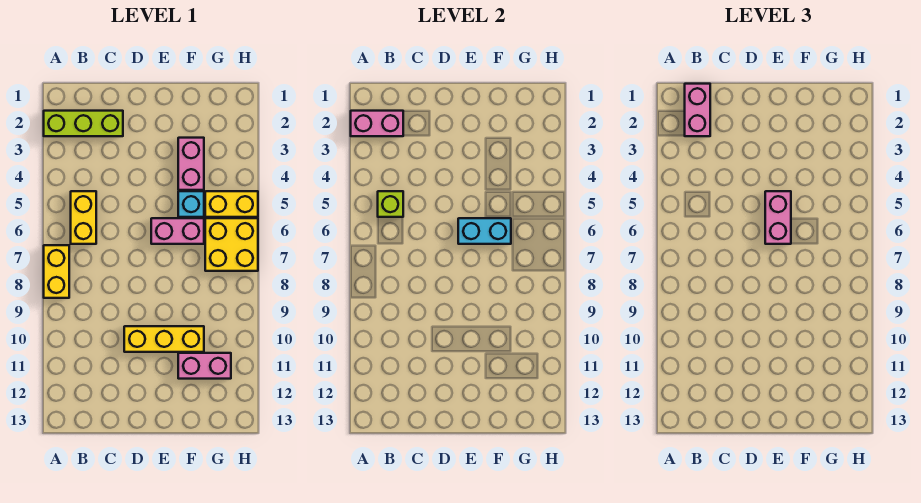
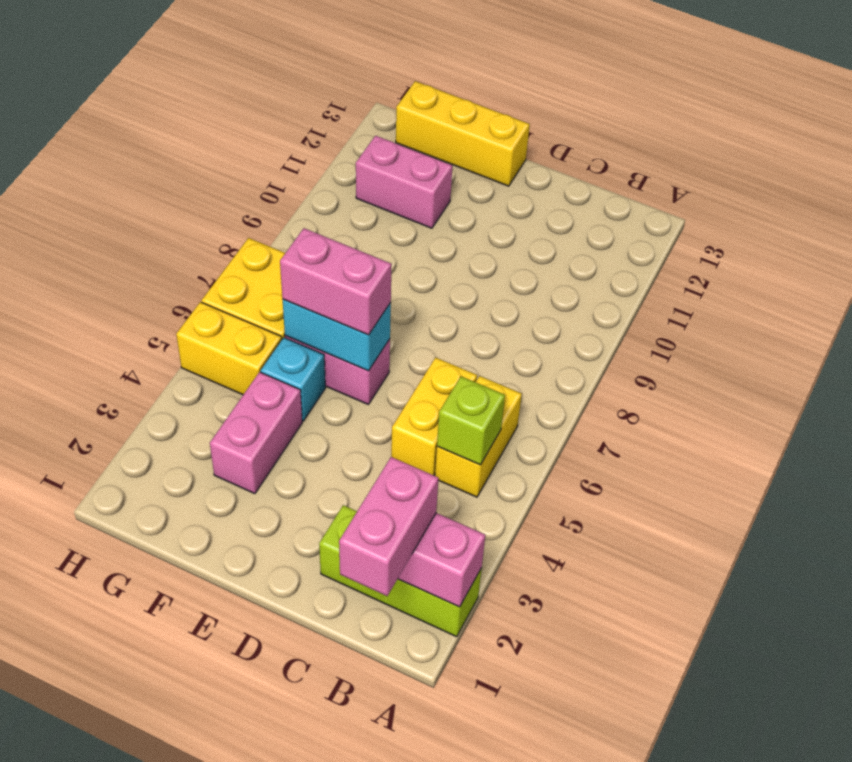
yellow 1x2 brick [44,245,69,298] -> yellow 1x2 brick moved to [391,358,477,475]
yellow 1x3 brick [124,326,204,352] -> yellow 1x3 brick moved to [396,81,530,186]
pink 1x2 brick [765,191,791,244] -> pink 1x2 brick turned to [280,228,392,335]

